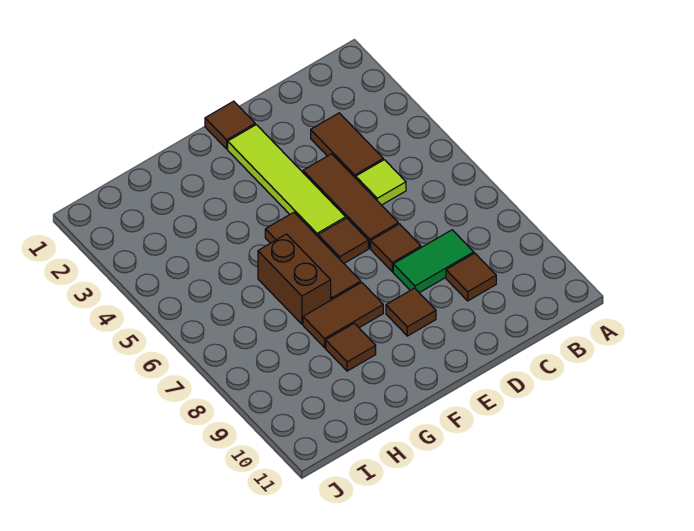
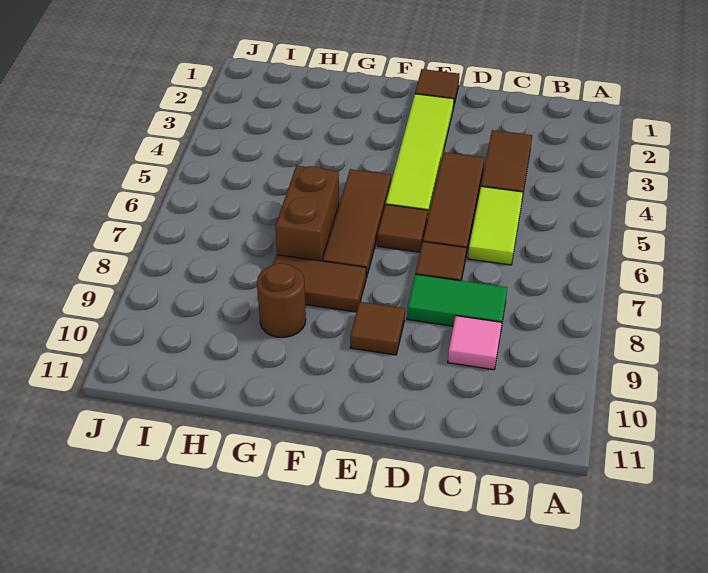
lime 1x1 tile [356,160,406,205] -> lime 1x2 tile [468,186,523,265]
brown 1x1 tile [446,253,496,301] -> pink 1x1 tile [448,316,502,370]
brown 1x1 tile [326,323,376,371] -> brown 1x1 round brick [257,263,306,337]

